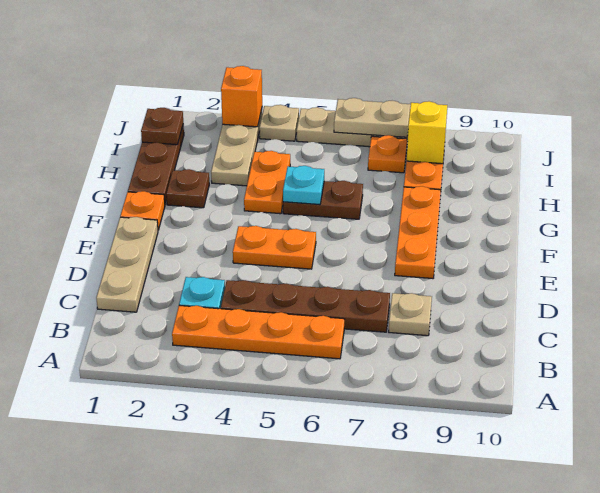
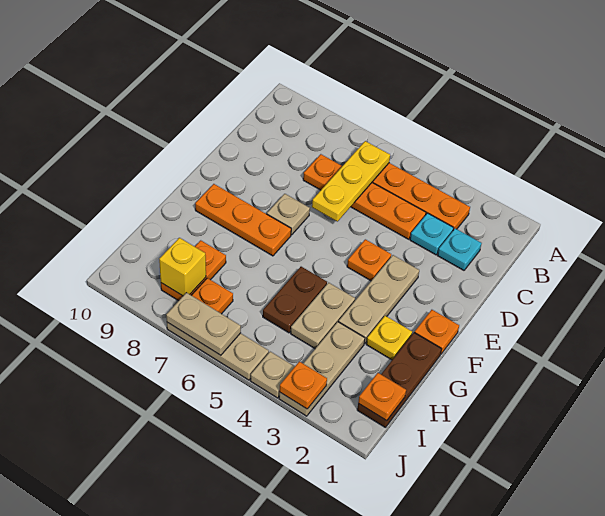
none -> yellow 1x3 plate [312,141,390,222]
tan 1x3 plate [96,217,158,312] -> tan 1x3 plate moved to [339,255,419,344]
brown 1x4 plate [221,280,390,332] -> orange 1x4 plate [303,154,426,239]
tan 1x1 plate [389,293,432,336] -> tan 1x1 plate moved to [267,194,310,235]
orange 1x2 plate [233,226,316,269] -> orange 1x1 plate [347,239,391,281]
orange 1x3 plate [395,186,441,279] -> orange 1x3 plate turned to [195,184,291,256]
brown 1x1 plate [166,169,209,208] -> yellow 1x1 plate [366,316,412,360]
orange 1x2 plate [244,151,290,214] -> tan 1x2 plate [291,283,355,348]
brown 1x2 plate [283,181,363,219] -> brown 1x2 plate turned to [263,267,327,333]
cyan 1x1 plate [283,166,324,205] -> cyan 1x1 plate moved to [438,228,482,270]
brown 1x1 plate [141,108,183,145] -> orange 1x1 plate [358,373,406,421]
orange 1x1 brick [221,66,262,127] -> orange 1x1 plate [279,361,327,409]

